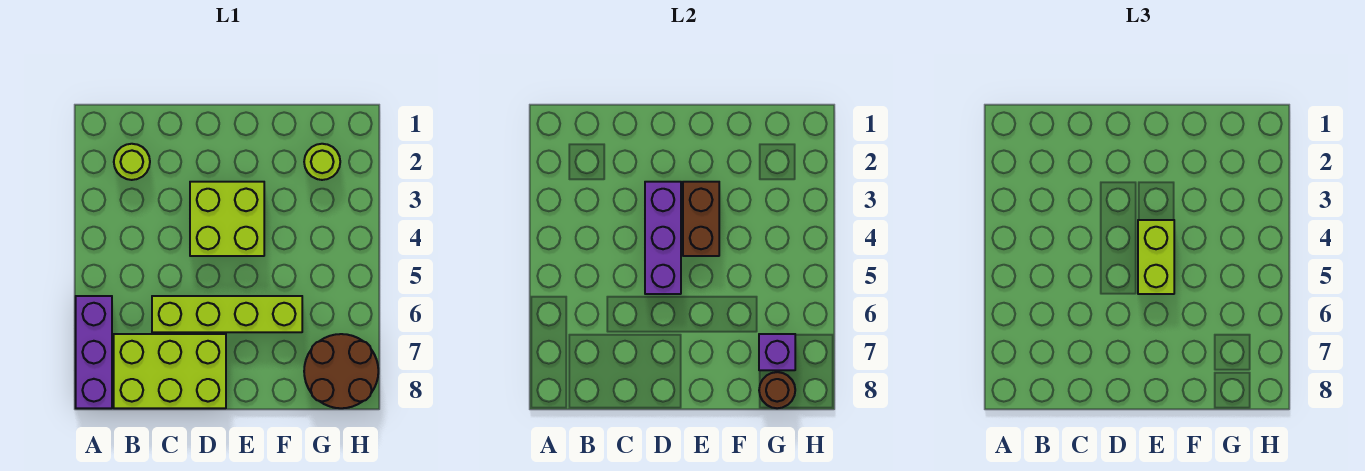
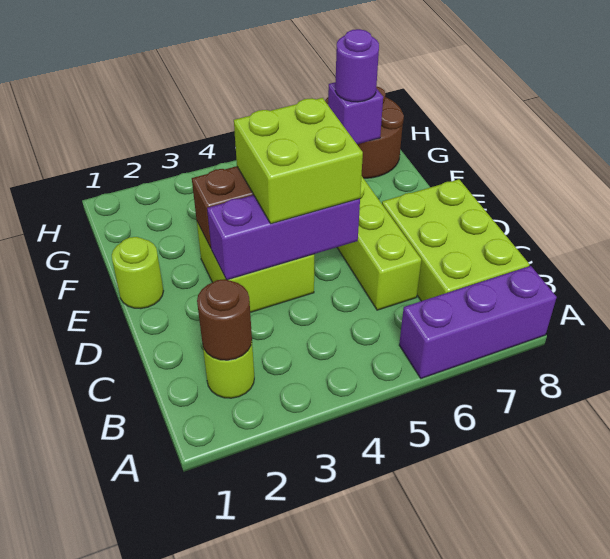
lime 1x2 brick [1138,220,1174,294] -> lime 2x2 brick [234,98,363,224]
lime 1x1 round brick [304,144,340,180] -> lime 1x1 round brick moved to [112,237,163,309]
none -> purple 1x1 round brick [335,29,379,102]
brown 1x1 round brick [759,372,795,408] -> brown 1x1 round brick moved to [197,279,252,360]

